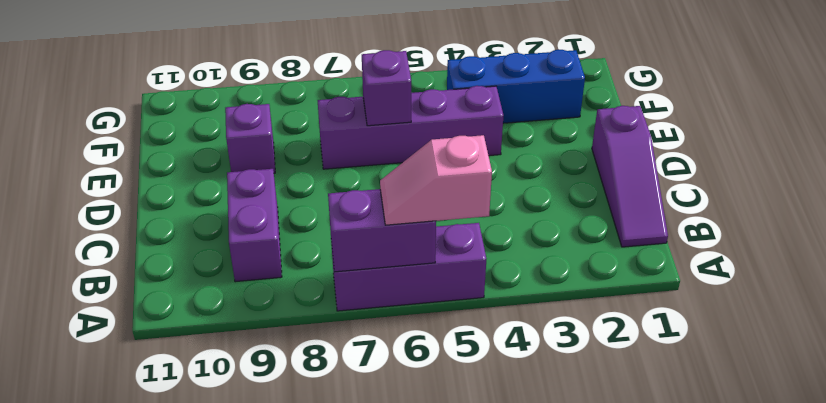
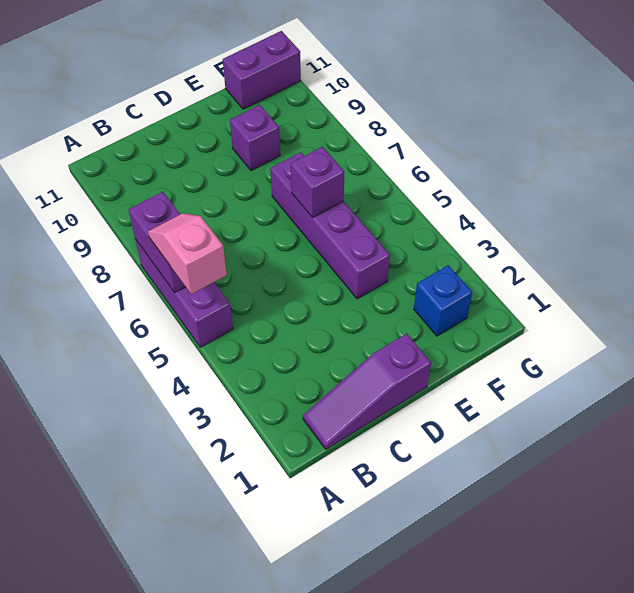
purple 1x2 brick [227,169,282,282] -> purple 1x2 brick moved to [223,31,301,109]
blue 1x3 brick [447,50,585,123] -> blue 1x1 brick [414,265,472,336]

